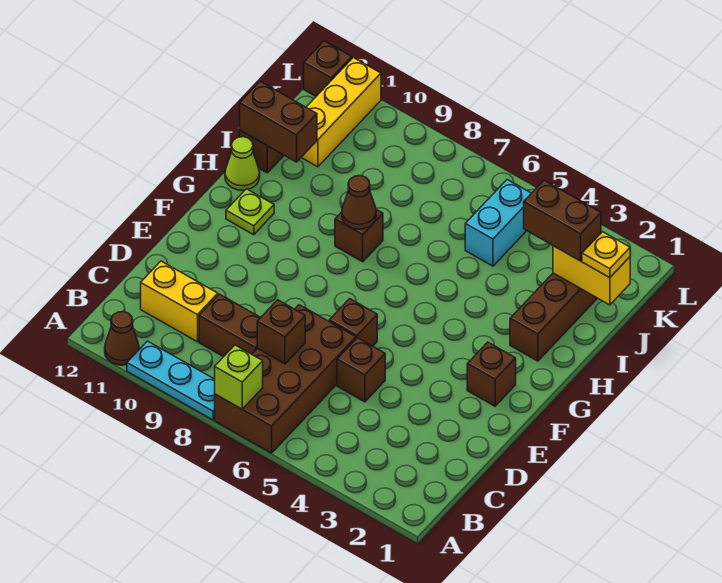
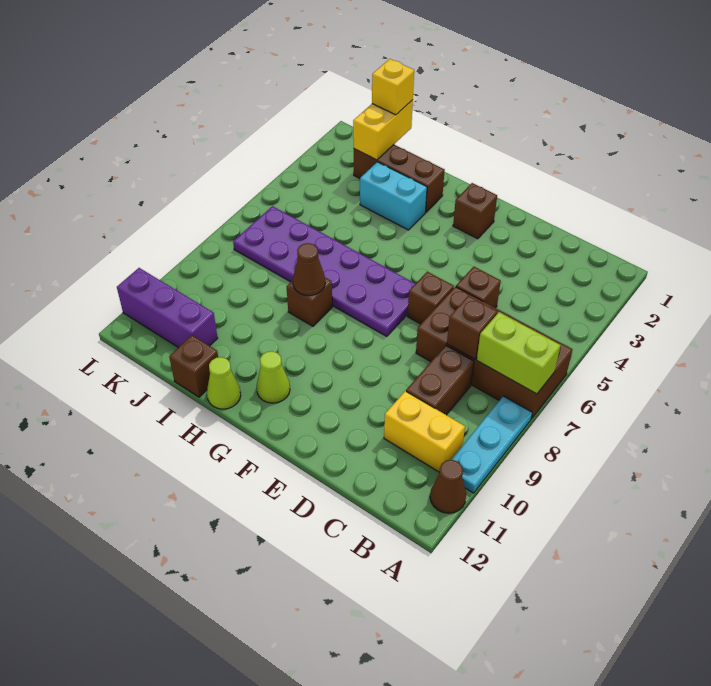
lime 1x1 brick [215,345,263,409] -> lime 1x2 brick [477,312,561,394]
yellow 1x2 brick [141,261,218,342] -> yellow 1x2 brick turned to [384,391,465,472]
none -> purple 2x6 plate [233,206,415,337]
lime 1x1 plate [226,189,274,235] -> lime 1x1 cone [256,351,290,403]
brown 1x2 brick [240,82,317,162] -> none
yellow 1x1 plate [582,232,630,278] -> yellow 1x1 brick [372,59,414,115]
brown 1x2 brick [524,180,601,261] -> none
cyan 1x2 brick [465,180,531,266] -> cyan 1x2 brick moved to [360,162,427,230]
yellow 1x3 brick [301,58,381,167] -> purple 1x3 brick [117,268,218,348]
brown 1x1 brick [304,41,352,96] -> none

